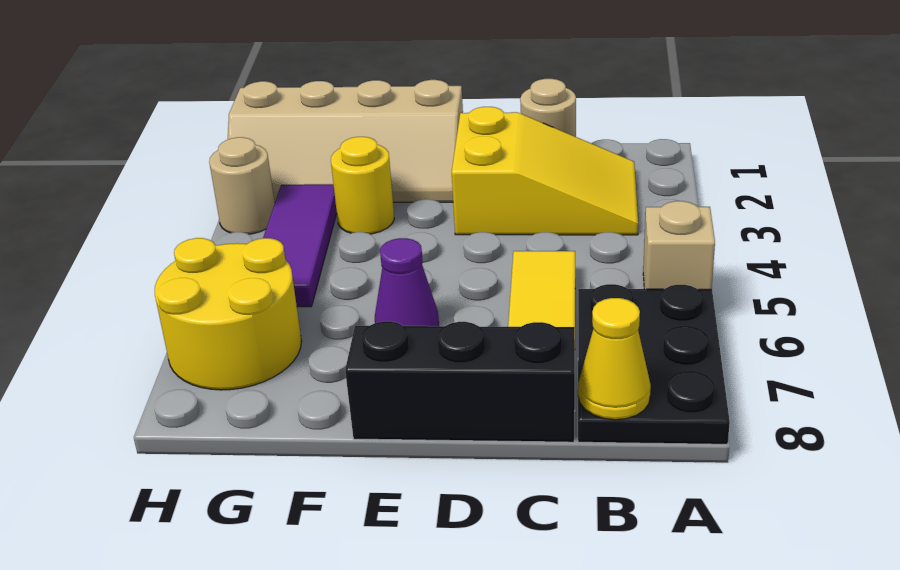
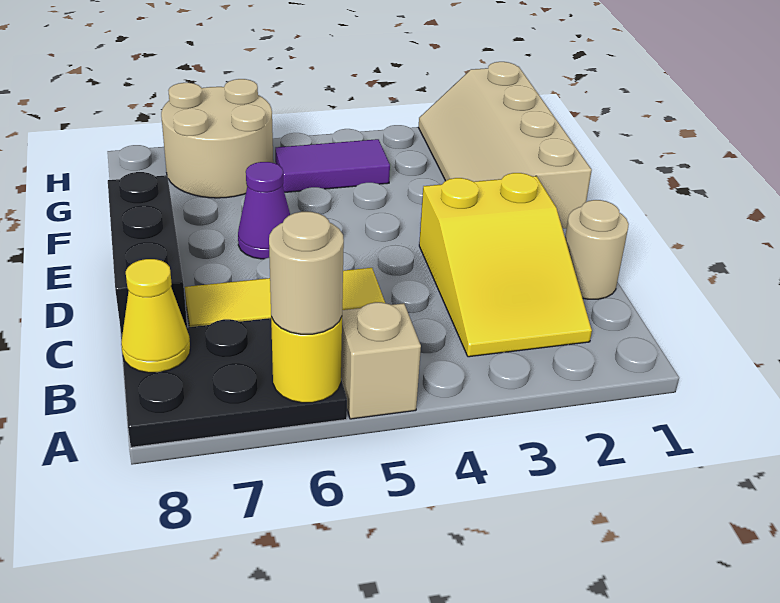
yellow 1x1 round brick [331,137,394,234] -> yellow 1x1 round brick moved to [271,317,342,403]
purple 1x3 tile [263,184,337,307] -> purple 1x2 tile [275,139,390,192]
yellow 2x2 round brick [155,238,301,390] -> tan 2x2 round brick [161,79,273,198]
tan 1x1 round brick [209,137,275,234] -> tan 1x1 round brick moved to [269,212,344,334]

